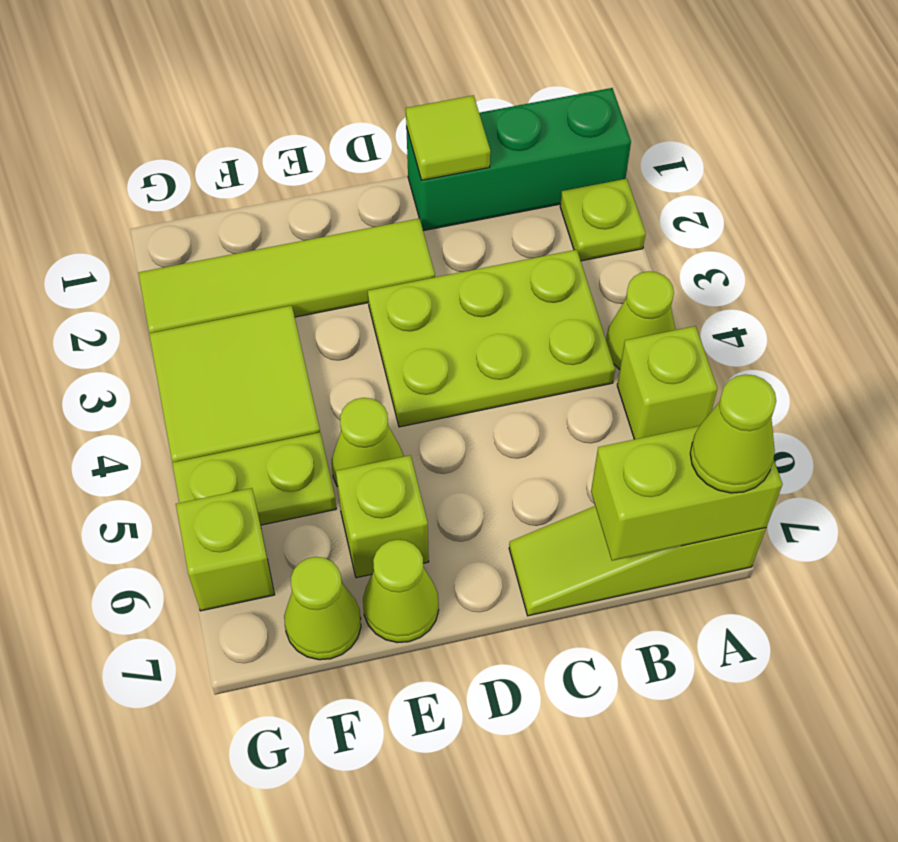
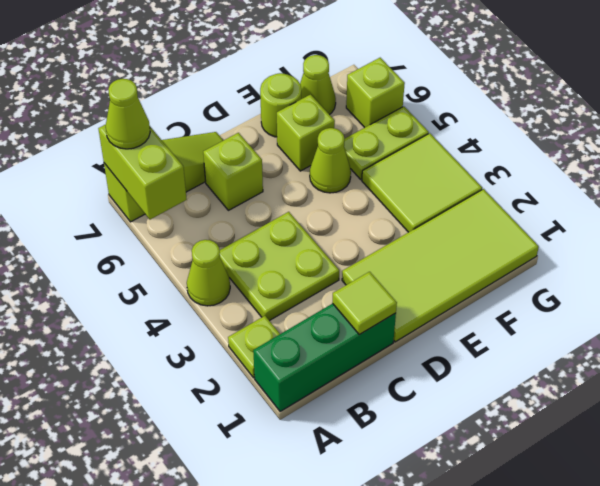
lime 1x1 brick [617,326,717,439] -> lime 1x1 brick moved to [203,133,263,210]
lime 1x2 brick [591,426,782,561] -> lime 1x2 brick turned to [98,125,187,219]
lime 2x3 plate [368,250,615,427] -> lime 2x2 plate [220,212,339,321]
lime 1x4 tile [138,218,435,333] -> lime 2x4 tile [342,189,539,342]
lime 1x1 cone [363,540,439,643] -> lime 1x1 round brick [260,73,301,137]

